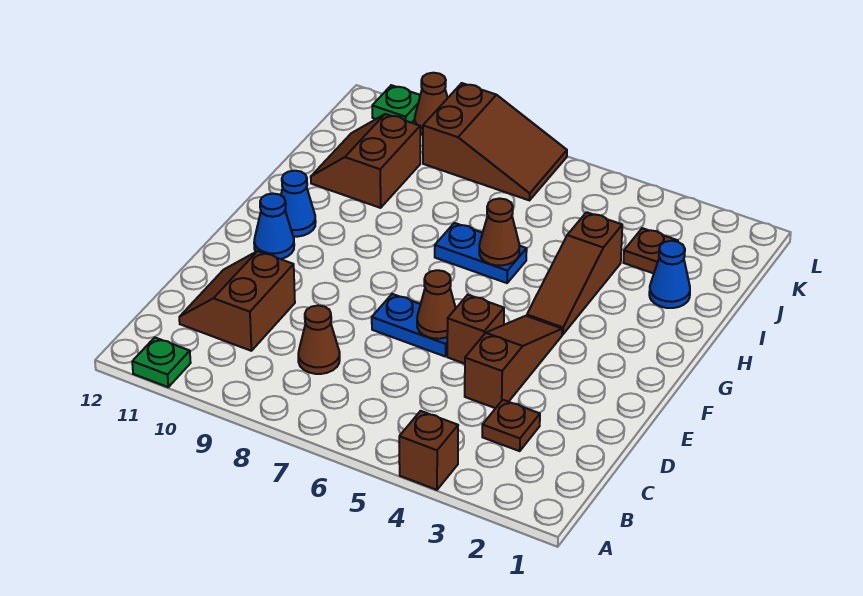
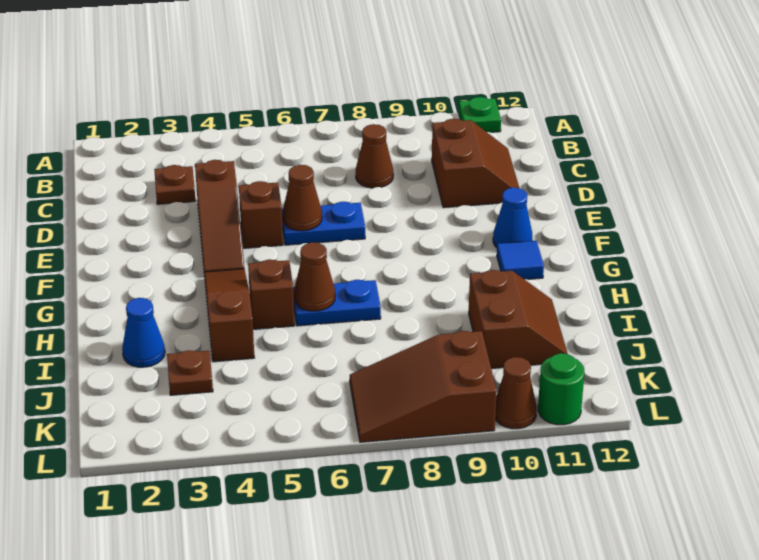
brown 1x1 brick [399,411,458,490] -> brown 1x1 brick moved to [248,259,294,329]
blue 1x1 cone [281,171,316,237] -> blue 1x1 tile [497,241,544,280]
green 1x1 plate [372,85,420,123] -> green 1x1 round brick [538,353,584,425]

